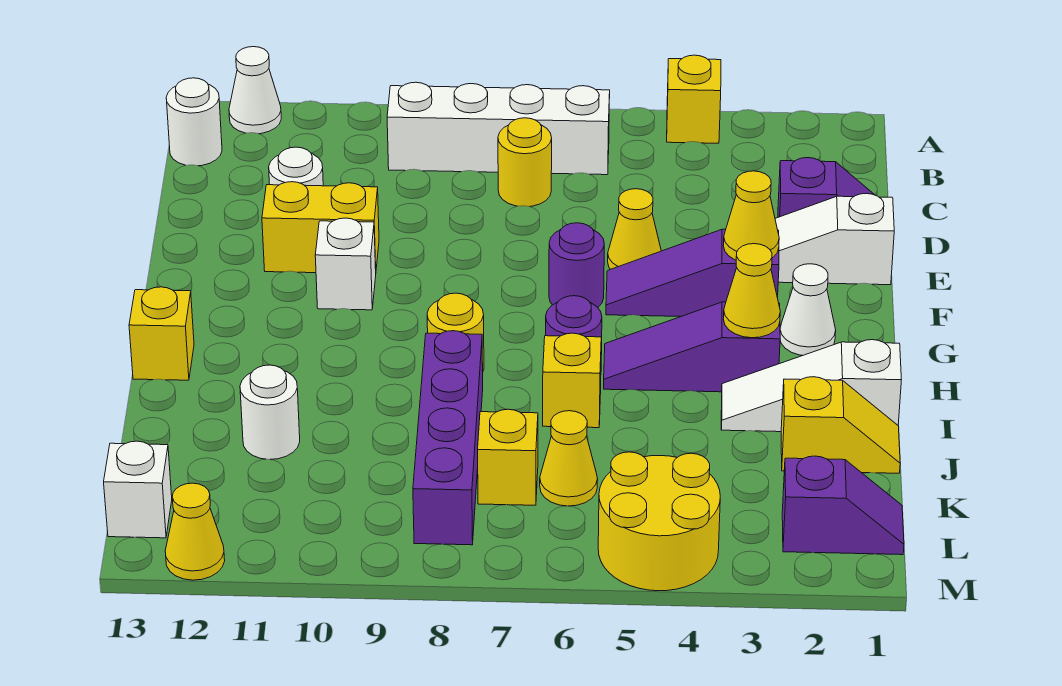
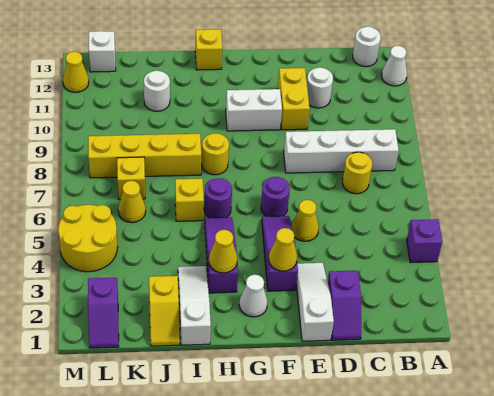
yellow 1x1 brick [667,55,721,143] -> purple 1x1 brick [407,219,442,263]
white 1x4 brick [387,82,610,175] -> white 1x4 brick turned to [284,129,399,173]
white 1x1 brick [315,218,376,310] -> white 1x2 brick [226,89,282,131]
purple 1x4 brick [413,331,483,545] -> yellow 1x4 brick [88,134,201,178]

